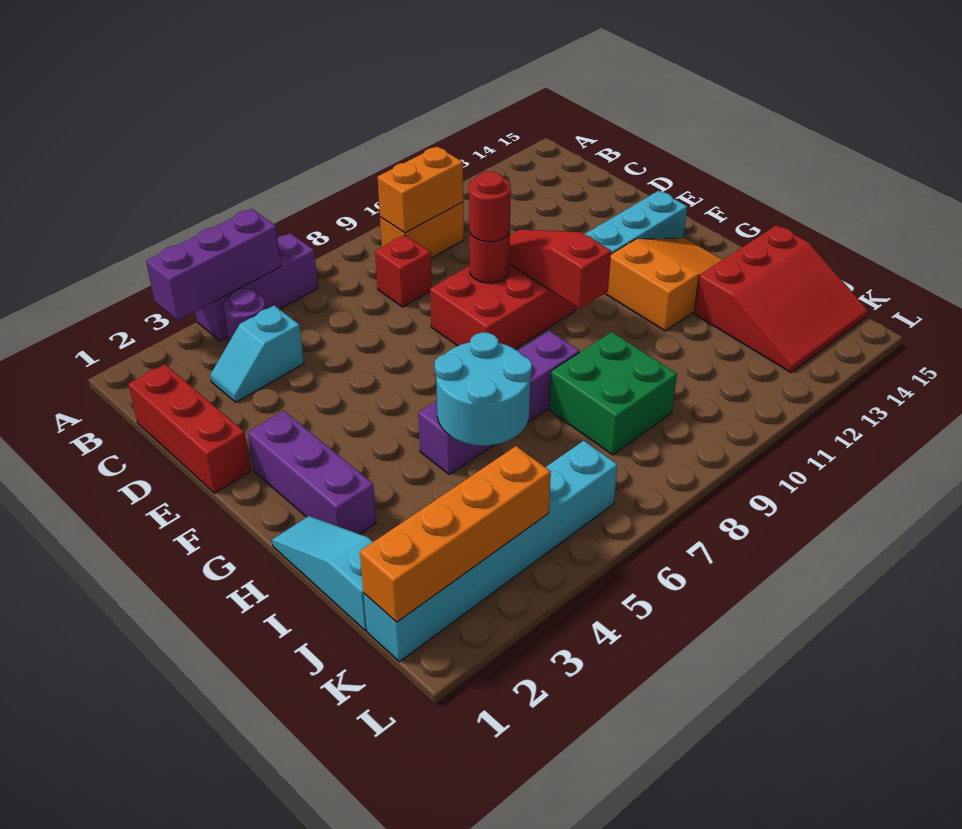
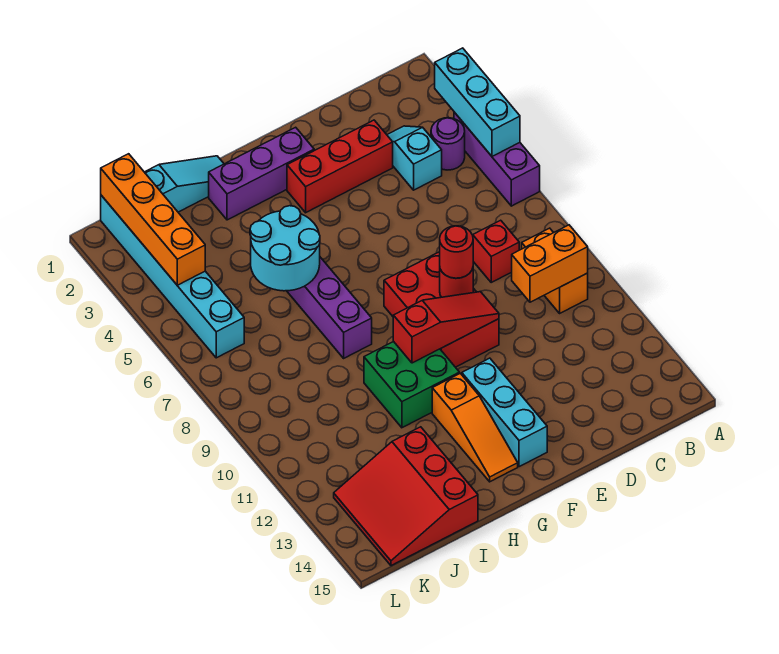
purple 1x3 brick [146,209,281,320] -> cyan 1x3 brick [435,48,520,156]
orange 1x2 brick [378,147,463,233] -> orange 1x2 brick turned to [512,225,588,302]
red 1x3 brick [128,364,251,493] -> red 1x3 brick moved to [287,120,393,213]
orange 2x3 slope [606,238,722,331] -> orange 1x3 slope [432,373,518,482]
green 2x2 brick [549,332,677,455] -> green 2x2 brick moved to [364,342,459,428]

